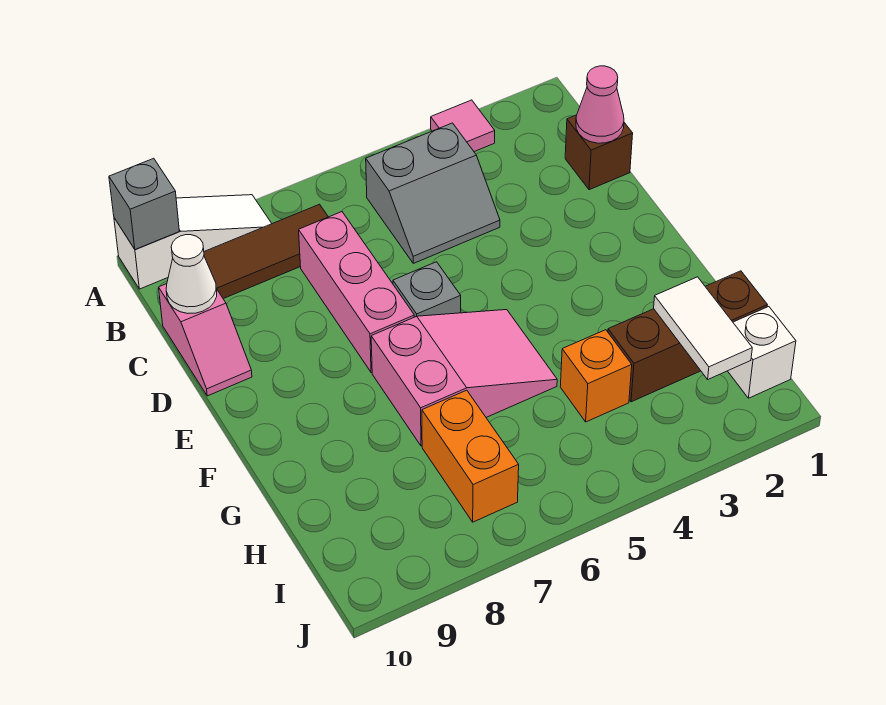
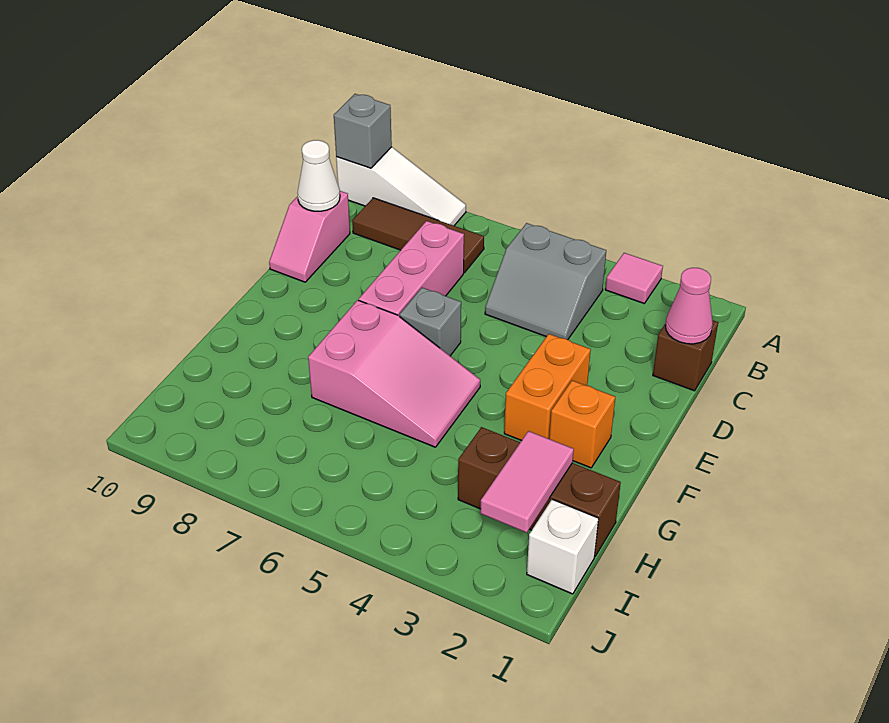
white 1x2 tile [654,277,752,379] -> pink 1x2 tile [480,431,574,533]
orange 1x1 brick [560,330,632,422] -> orange 1x1 brick moved to [549,381,615,468]
orange 1x2 brick [422,390,519,522] -> orange 1x2 brick moved to [504,334,591,441]

